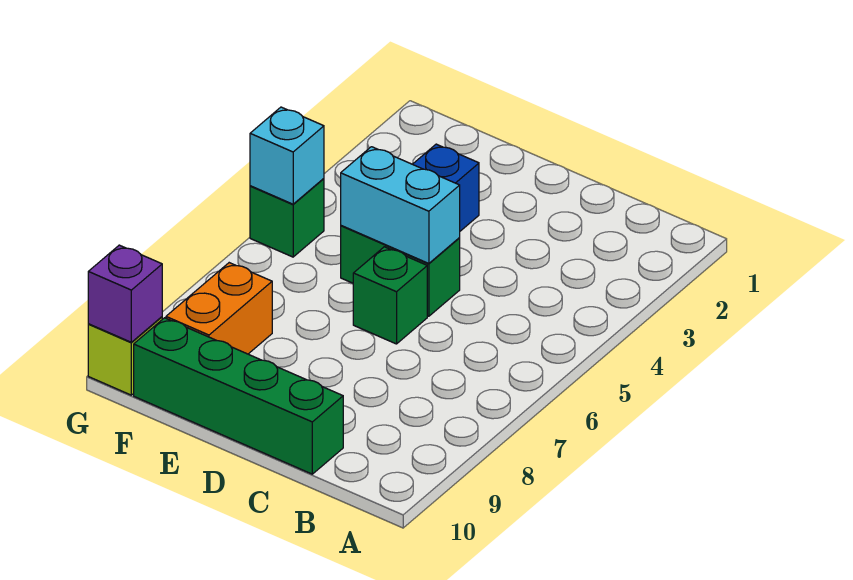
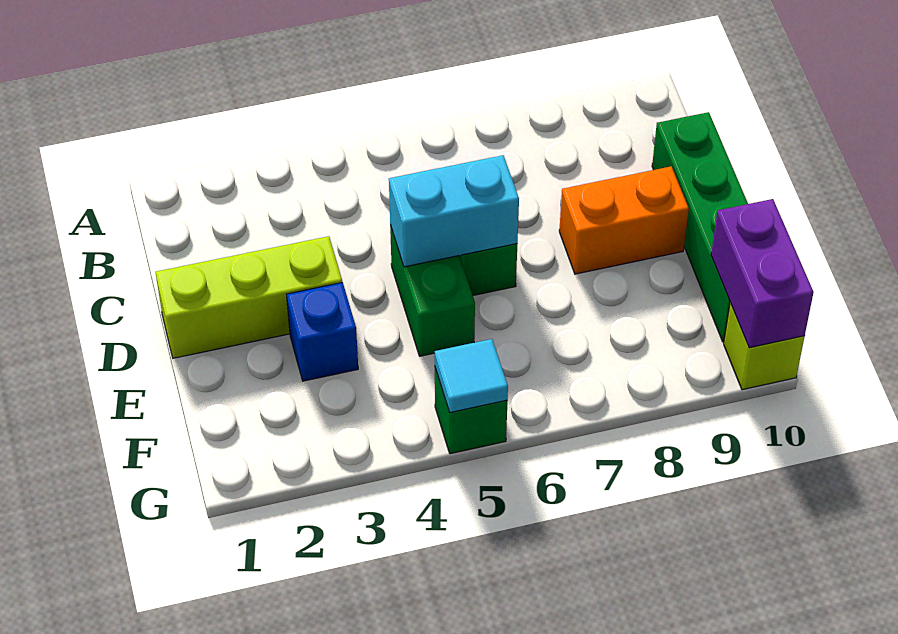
none -> lime 1x3 brick [155,236,342,358]
cyan 1x2 brick [341,147,460,264] -> cyan 1x2 brick turned to [389,155,519,267]
orange 1x2 brick [166,263,272,354] -> orange 1x2 brick moved to [559,166,689,274]
cyan 1x1 brick [250,107,324,204] -> cyan 1x1 tile [435,339,508,412]
purple 1x1 brick [88,245,162,342] -> purple 1x2 brick [711,199,814,348]

